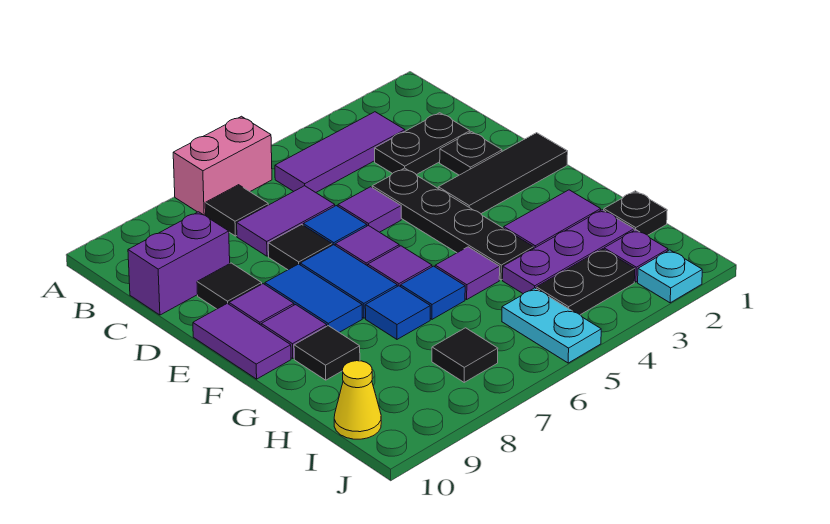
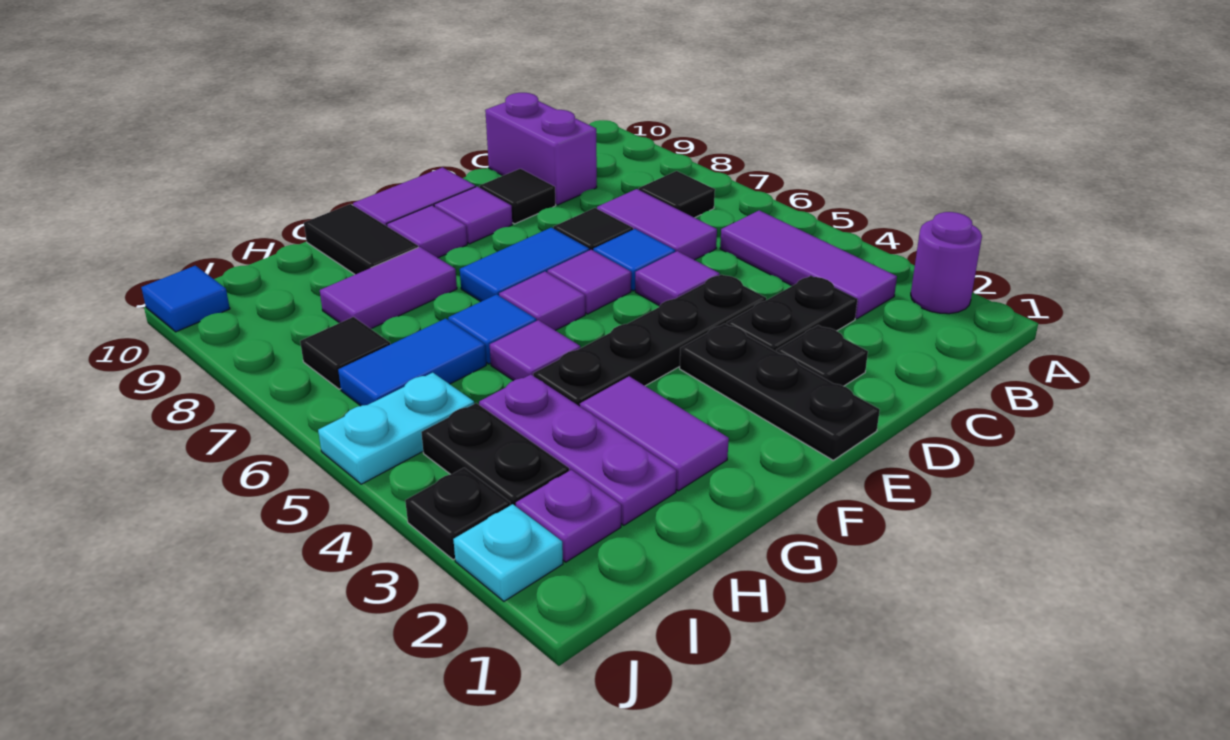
none -> purple 1x1 round brick [911,212,982,314]
pink 1x2 brick [173,116,272,216] -> none
black 1x2 plate [375,113,470,175] -> black 1x2 plate turned to [727,276,857,351]
black 1x3 tile [438,133,568,214] -> black 1x3 plate [680,323,880,460]
blue 1x2 tile [265,264,362,333] -> blue 1x2 tile moved to [338,318,486,406]
blue 1x1 tile [365,286,430,339] -> blue 1x1 tile moved to [141,266,230,332]
none -> purple 1x2 tile [320,247,457,329]
black 1x1 tile [294,326,360,380] -> black 1x2 tile [304,204,418,275]
black 1x1 plate [604,191,667,235] -> black 1x1 plate moved to [405,468,510,560]
yellow 1x1 cone [334,361,381,439] -> none

